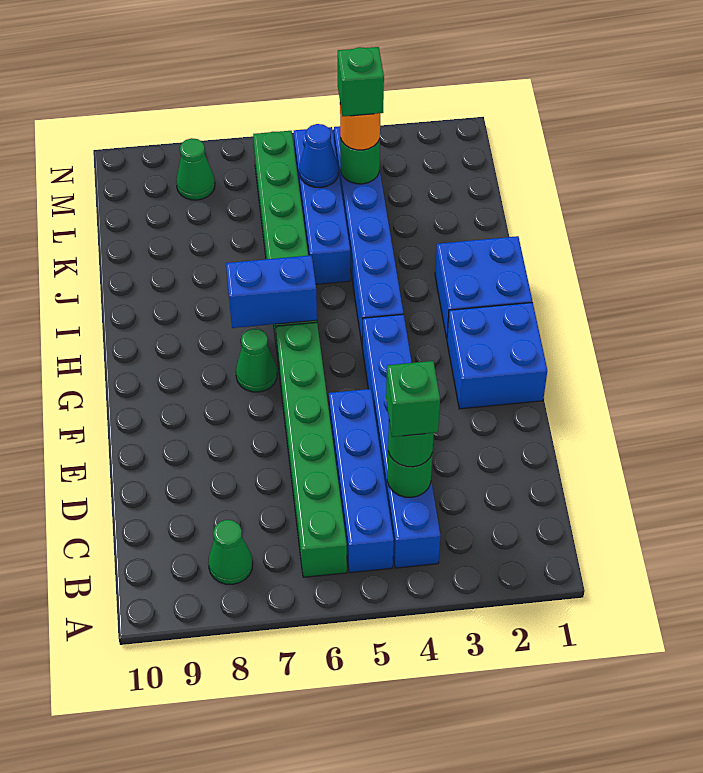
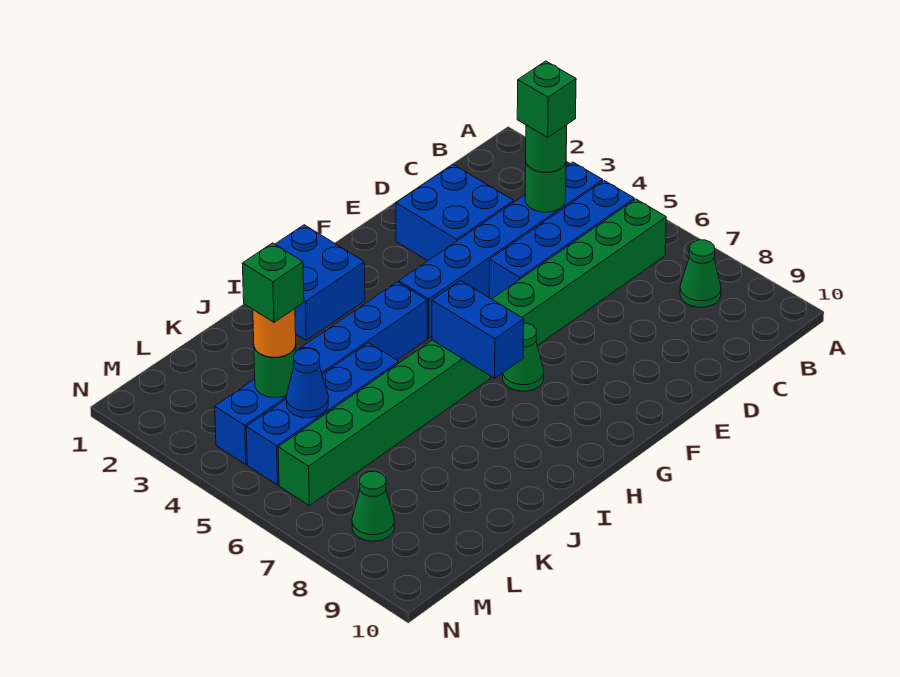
blue 2x2 brick [447,302,547,409] -> blue 2x2 brick moved to [396,165,514,261]

